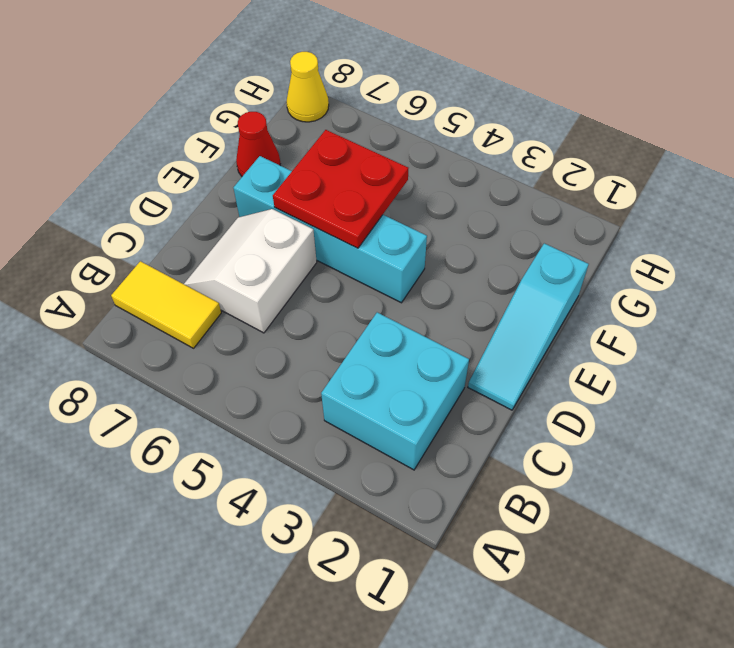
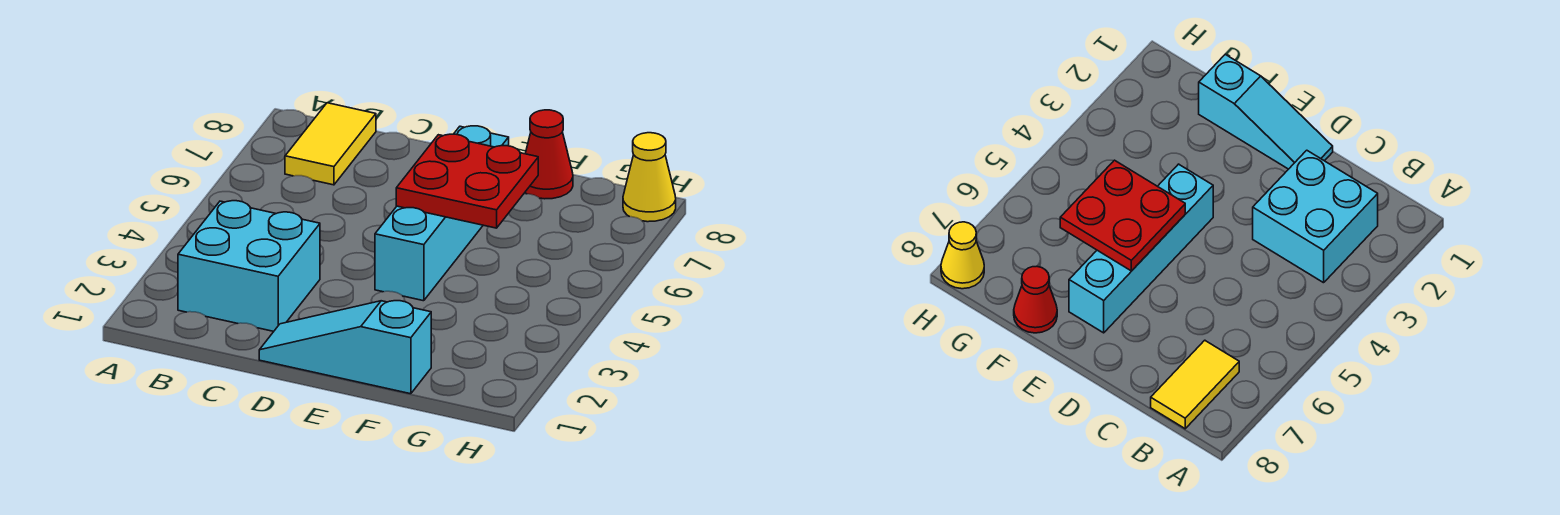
white 2x2 slope [184,209,317,333] -> none

